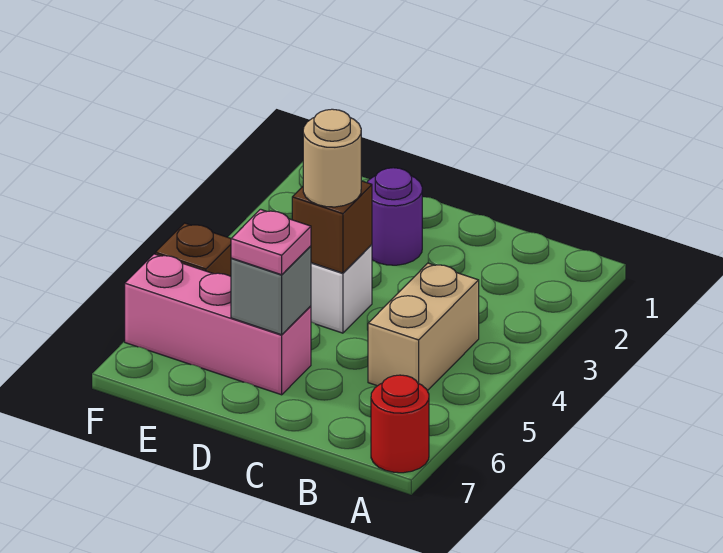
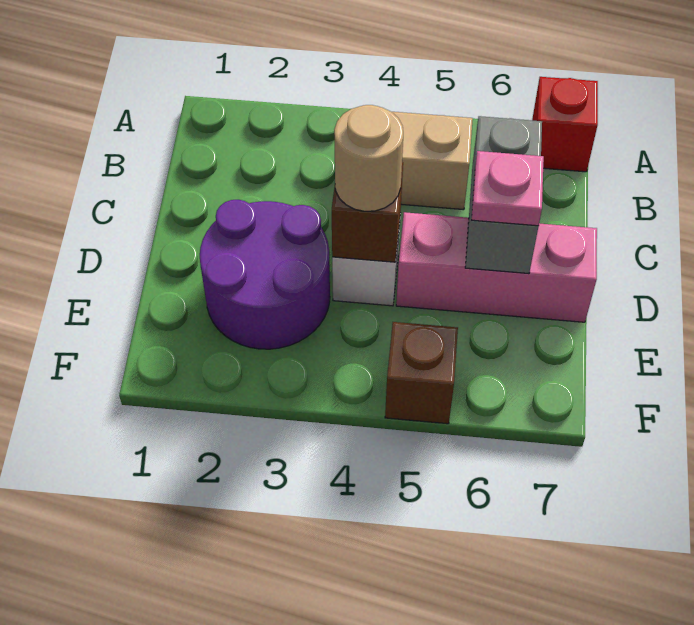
red 1x1 round brick [371,375,429,473] -> red 1x1 brick [532,77,598,172]
purple 1x1 round brick [367,168,422,265] -> purple 2x2 round brick [200,200,330,349]
pink 1x3 brick [125,254,311,395] -> pink 1x3 brick turned to [396,212,597,322]
grey 1x1 brick [231,246,311,335] -> grey 1x2 brick [465,116,542,274]

